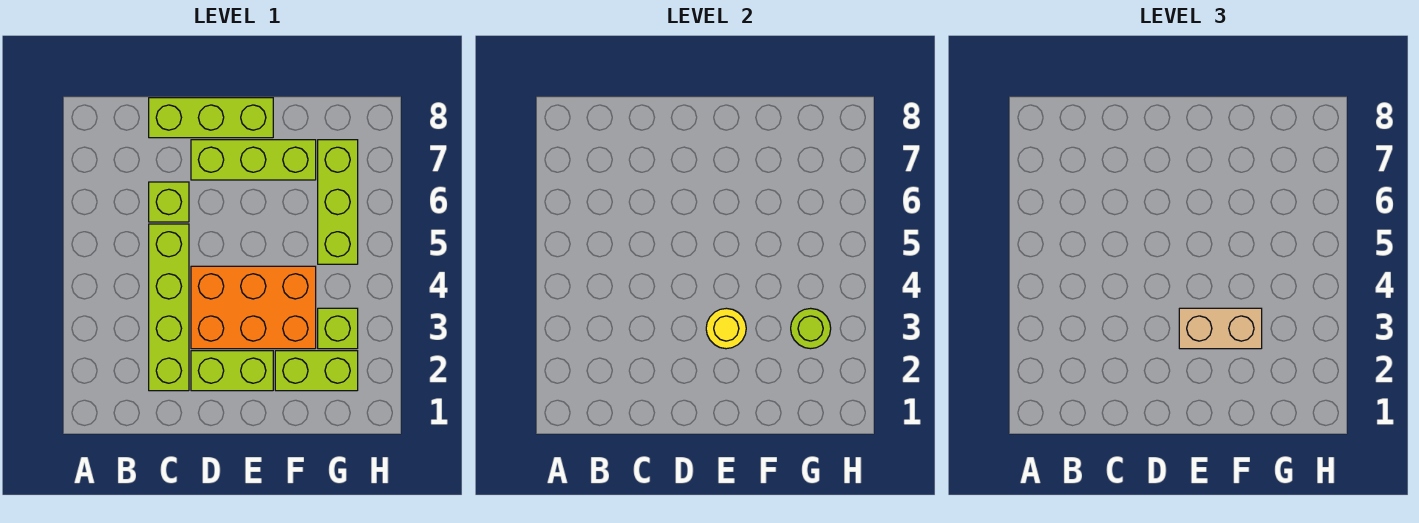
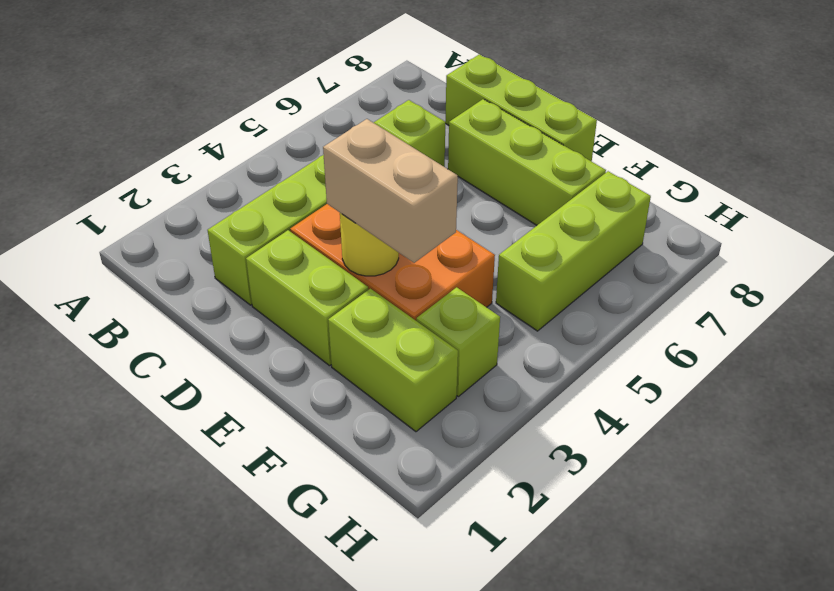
lime 1x1 round brick [791,308,831,349] -> none

